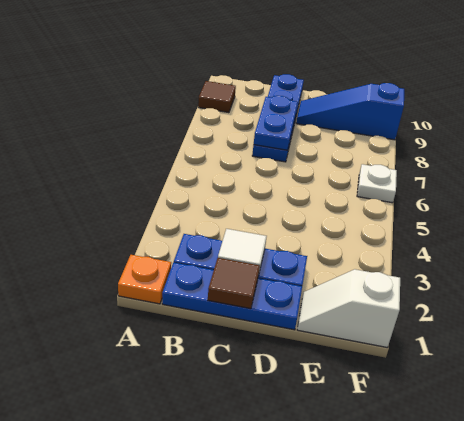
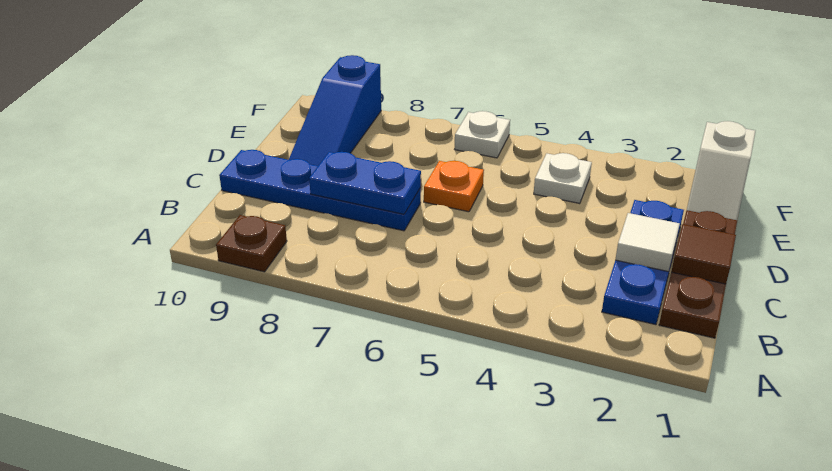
orange 1x1 plate [118,255,171,304] -> orange 1x1 plate moved to [424,160,484,212]
brown 1x1 tile [198,81,236,113] -> brown 1x1 plate [216,215,287,272]
blue 1x3 plate [162,262,302,330] -> brown 1x3 plate [659,210,737,338]
none -> white 1x1 plate [534,153,592,204]

